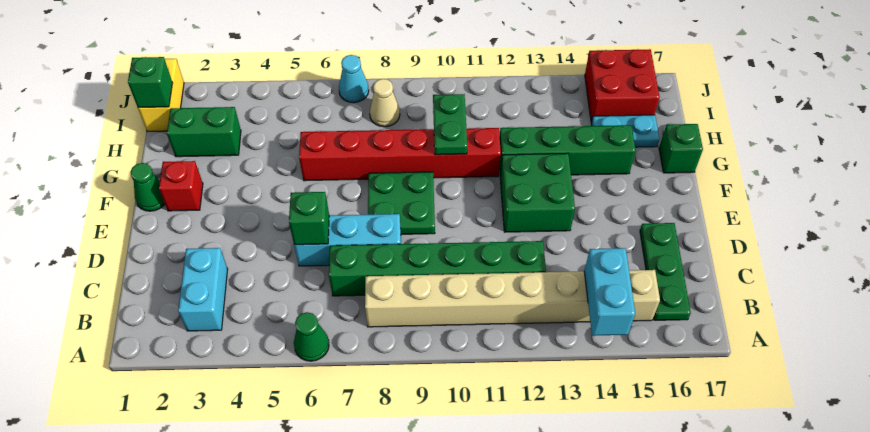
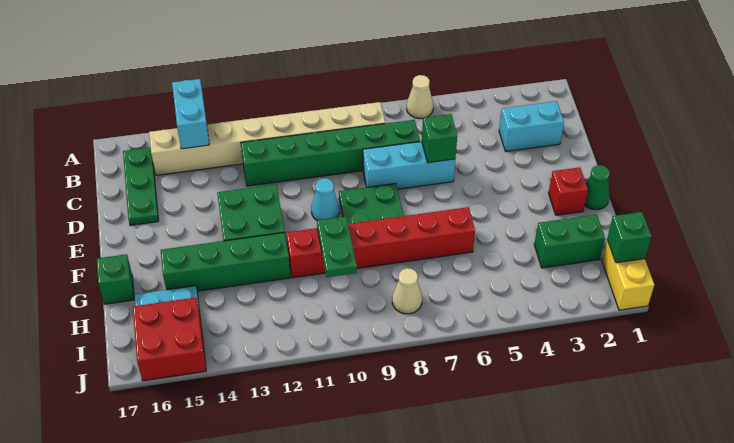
green 1x1 cone [294,312,329,361] -> tan 1x1 cone [407,75,433,118]
cyan 1x2 brick [178,248,228,331] -> cyan 1x2 brick turned to [499,101,564,151]
cyan 1x1 cone [339,55,369,103] -> cyan 1x1 cone moved to [311,178,340,220]

